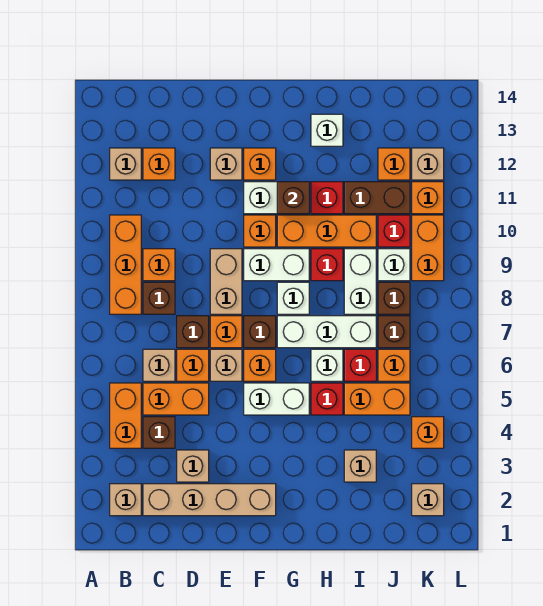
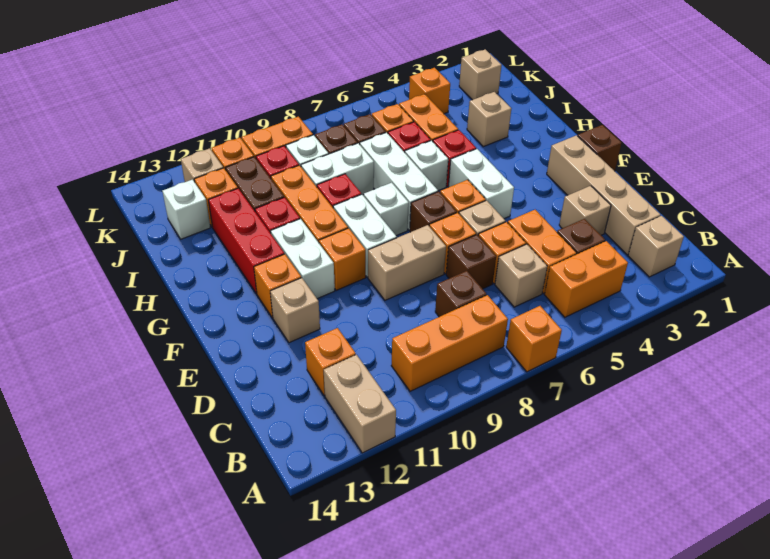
tan 1x1 brick [110,148,141,180] -> tan 1x2 brick [324,355,396,453]
orange 1x1 brick [143,249,175,281] -> orange 1x1 brick moved to [506,306,562,372]
brown 1x1 brick [277,182,309,214] -> brown 1x1 brick moved to [578,125,622,171]
none -> red 1x3 brick [208,189,284,294]
white 1x1 brick [311,114,343,146] -> white 1x1 brick moved to [162,180,211,239]

